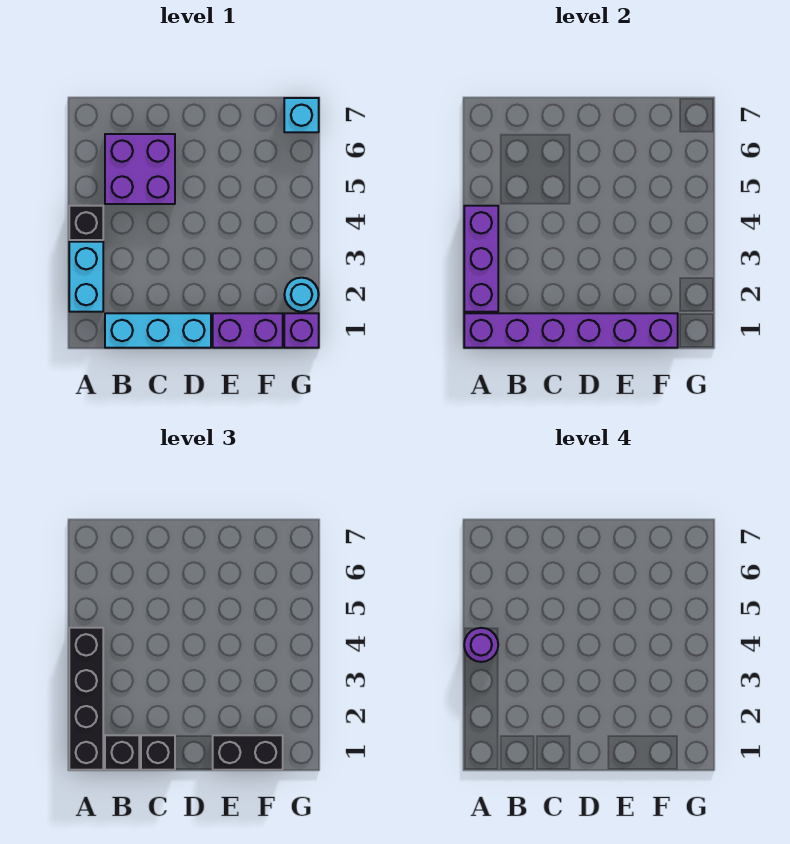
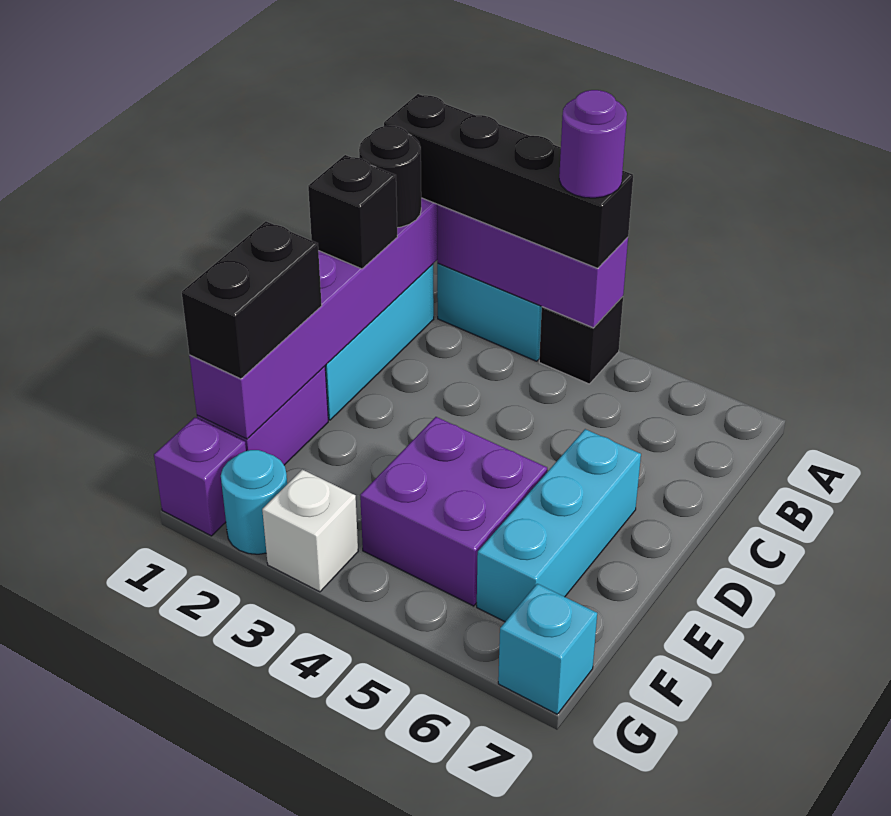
black 1x1 brick [105,735,139,770] -> black 1x1 round brick [359,126,421,228]
purple 2x2 brick [105,134,175,204] -> purple 2x2 brick moved to [360,417,547,606]
none -> cyan 1x3 brick [477,429,641,622]
none -> white 1x1 brick [262,470,358,592]

